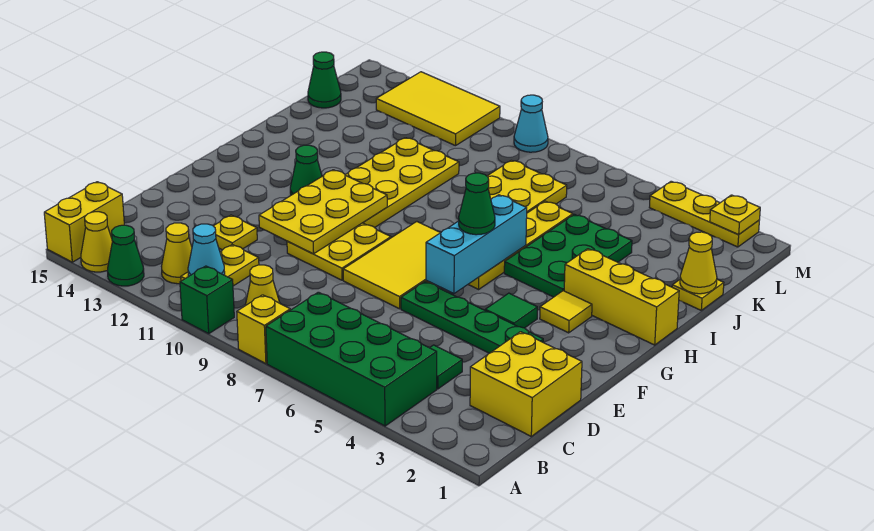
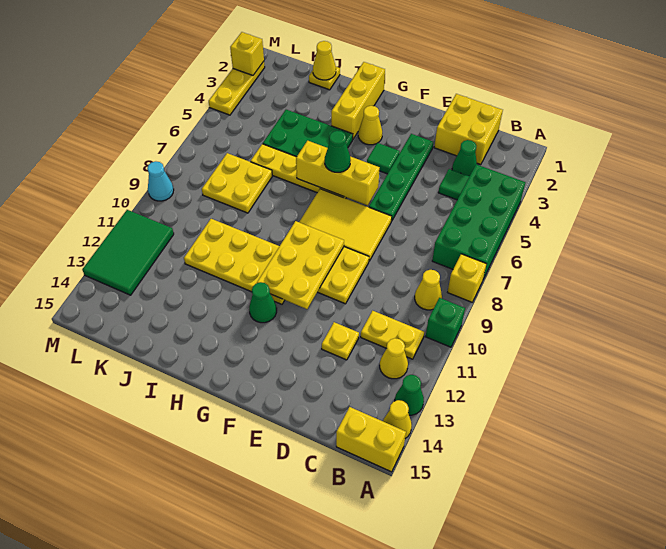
cyan 1x1 cone [188,224,225,277] -> none
yellow 2x3 plate [259,170,387,254] -> yellow 2x3 plate turned to [257,221,344,309]
cyan 1x3 brick [426,195,527,293] -> yellow 1x3 brick [296,141,379,205]
yellow 1x1 tile [540,291,592,333] -> yellow 1x1 cone [358,106,382,145]
green 1x1 cone [308,52,341,108] -> green 1x1 cone moved to [452,140,477,176]
yellow 2x3 tile [376,72,500,146] -> green 2x3 tile [82,210,174,295]
yellow 1x1 plate [710,195,760,234] -> yellow 1x1 brick [230,32,264,75]

